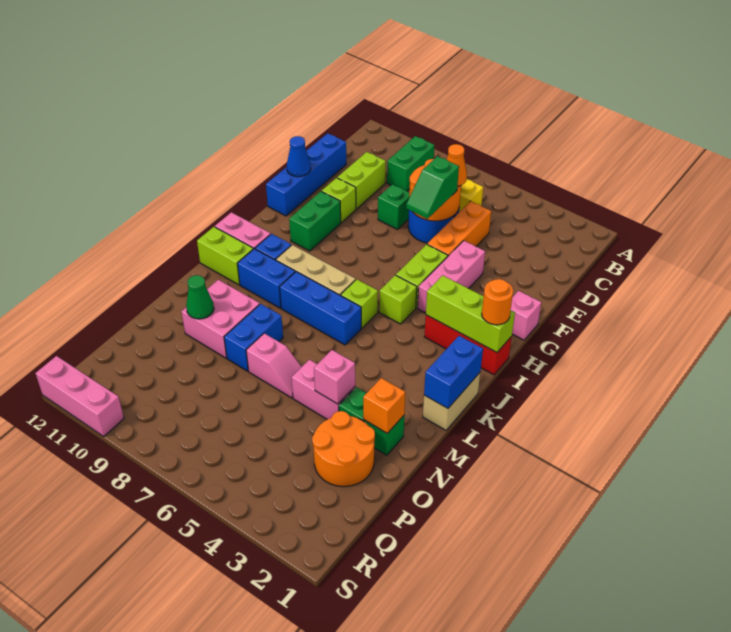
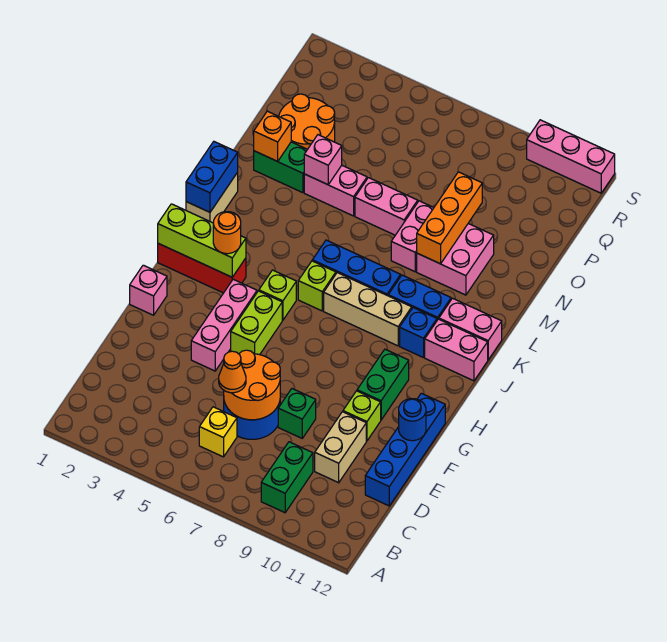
orange 1x3 brick [427,201,491,256] -> orange 1x3 brick moved to [417,172,482,264]
lime 1x2 brick [337,152,386,209] -> tan 1x2 brick [315,412,366,483]
green 1x2 slope [406,156,459,219] -> none
blue 1x1 cone [287,136,311,177] -> blue 1x1 round brick [399,399,426,441]
orange 1x1 round brick [482,279,513,325] -> orange 1x1 round brick moved to [213,212,241,254]
lime 1x2 brick [197,227,253,285] -> pink 1x2 brick [439,298,502,360]
blue 1x2 brick [224,304,283,371] -> pink 1x2 brick [391,201,434,272]
pink 1x2 slope [246,333,301,398] -> pink 1x2 brick [355,178,418,235]
green 1x1 cone [186,275,214,319] -> none

